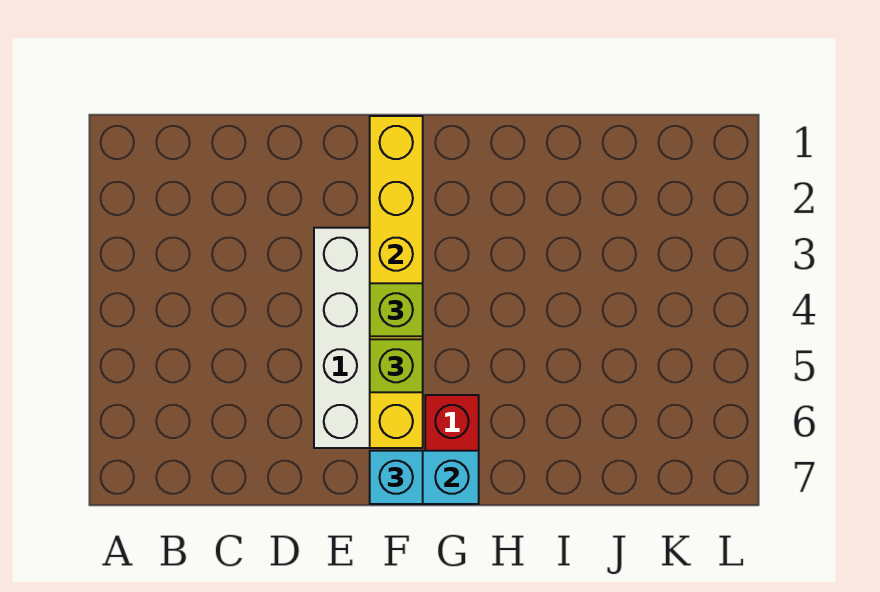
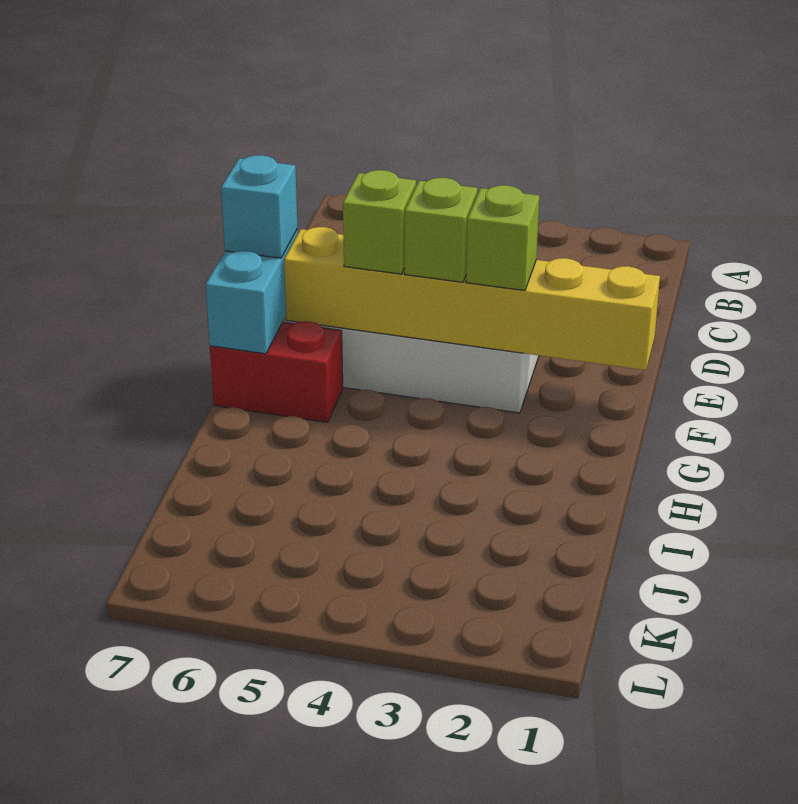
none -> lime 1x1 brick [466,185,539,291]

